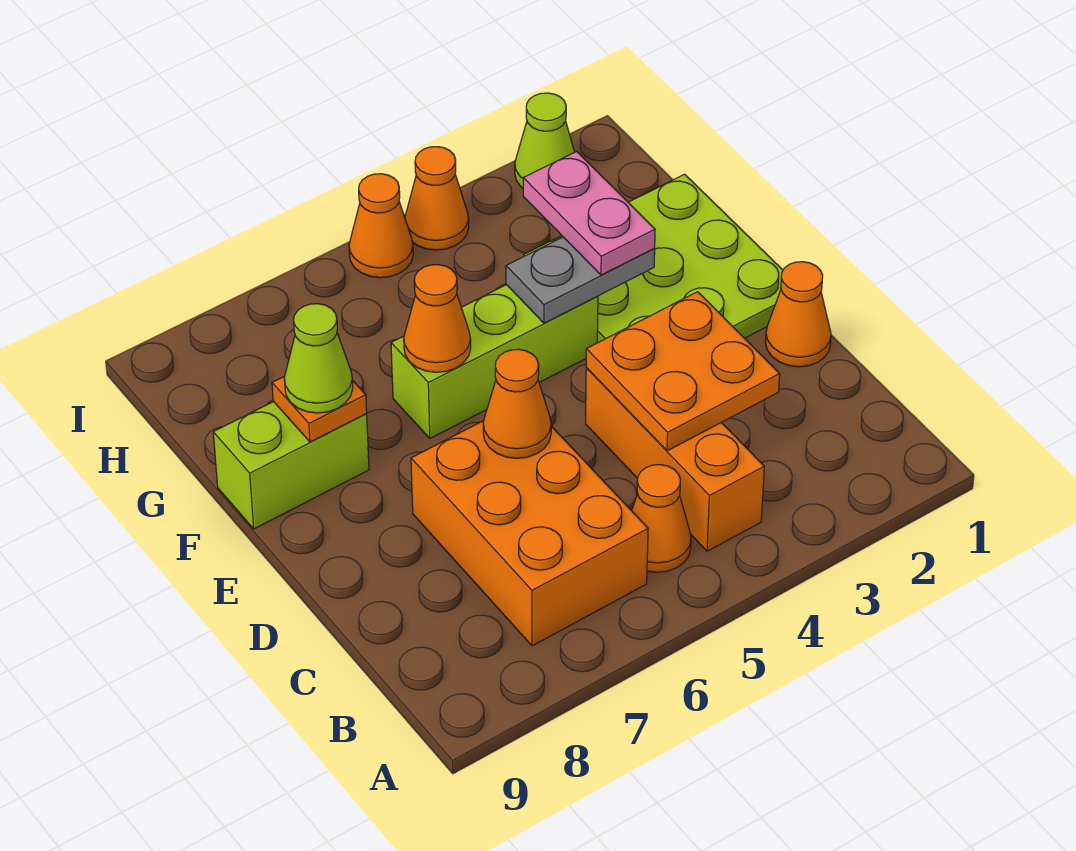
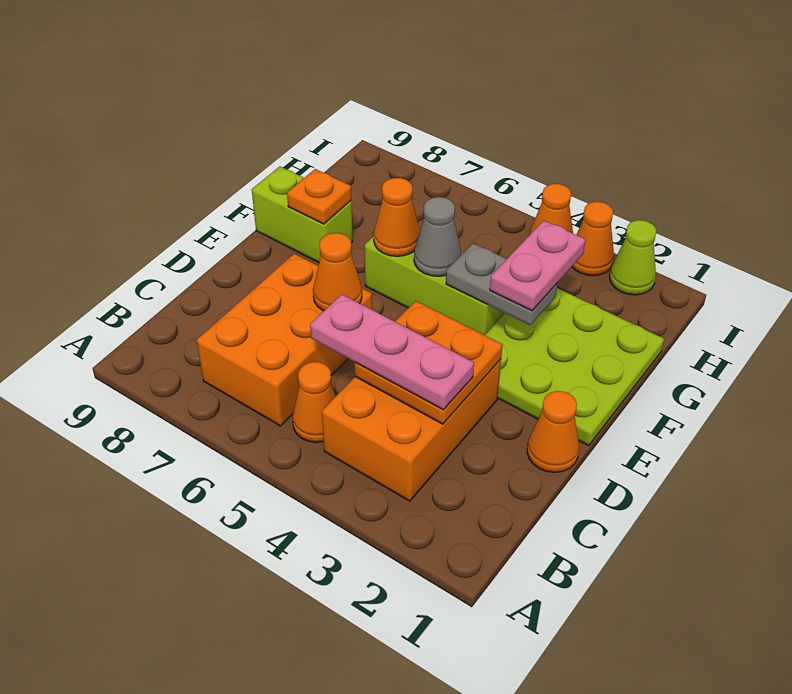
orange 1x3 brick [586,368,764,551] -> orange 2x3 brick [322,359,501,501]
none -> pink 1x3 plate [310,294,474,410]
none -> grey 1x1 cone [414,197,461,276]
lime 1x1 cone [284,304,353,413] -> none
orange 1x1 cone [349,174,413,278] -> orange 1x1 cone moved to [572,202,614,276]

